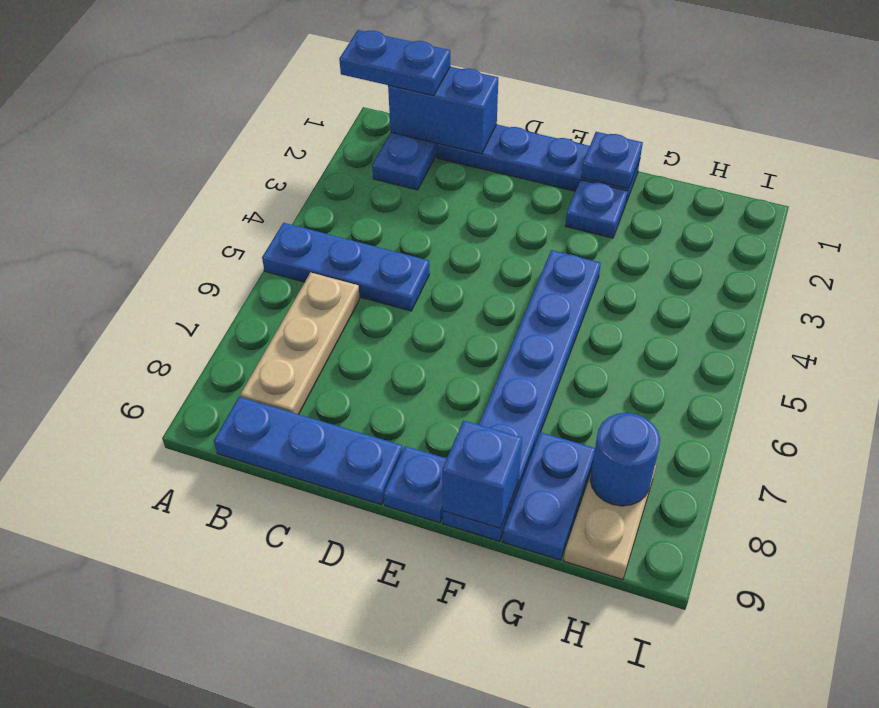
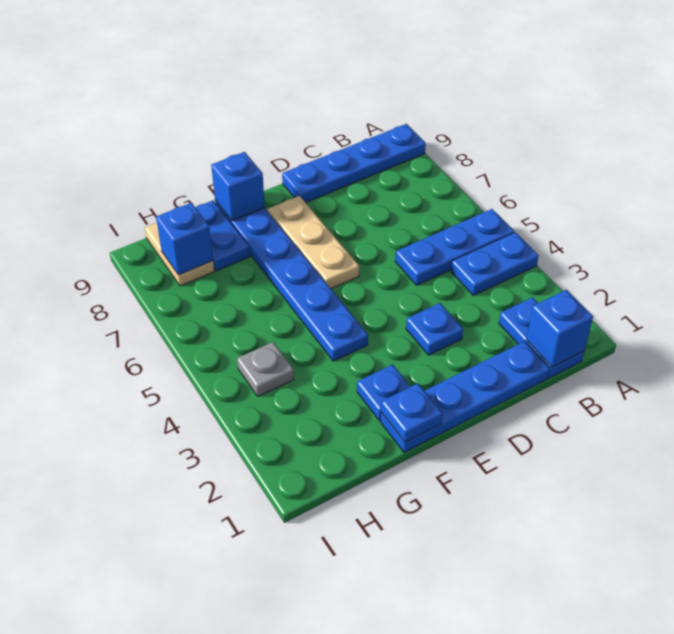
blue 1x2 plate [339,30,450,96] -> blue 1x2 plate moved to [451,232,539,295]
blue 1x2 brick [388,67,498,154] -> blue 1x1 brick [526,290,593,367]
tan 1x3 plate [240,272,360,414] -> tan 1x3 plate moved to [267,196,359,289]
blue 1x3 plate [214,397,403,505] -> blue 1x4 plate [282,124,426,203]
blue 1x1 plate [384,446,447,523] -> blue 1x1 plate moved to [406,303,463,355]
none -> grey 1x1 plate [237,342,294,396]
blue 1x1 round brick [590,413,660,506] -> blue 1x1 brick [156,203,213,275]

